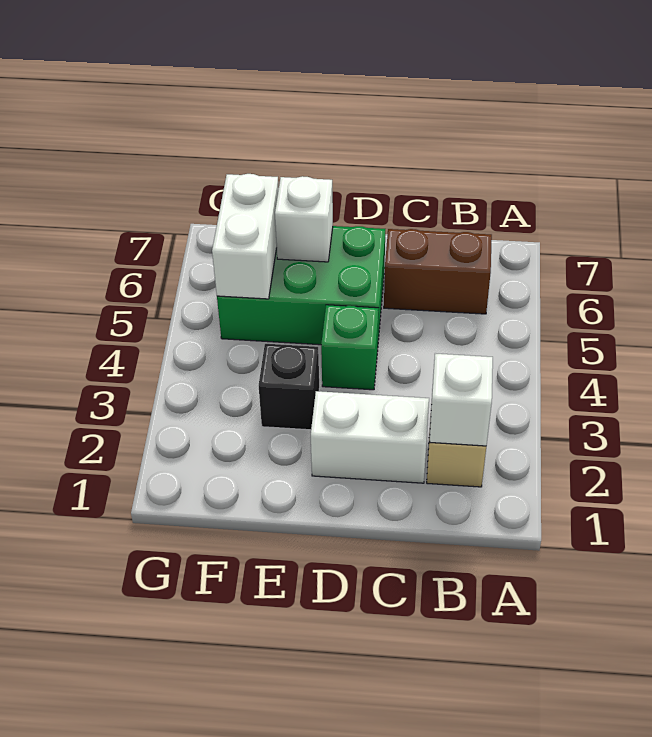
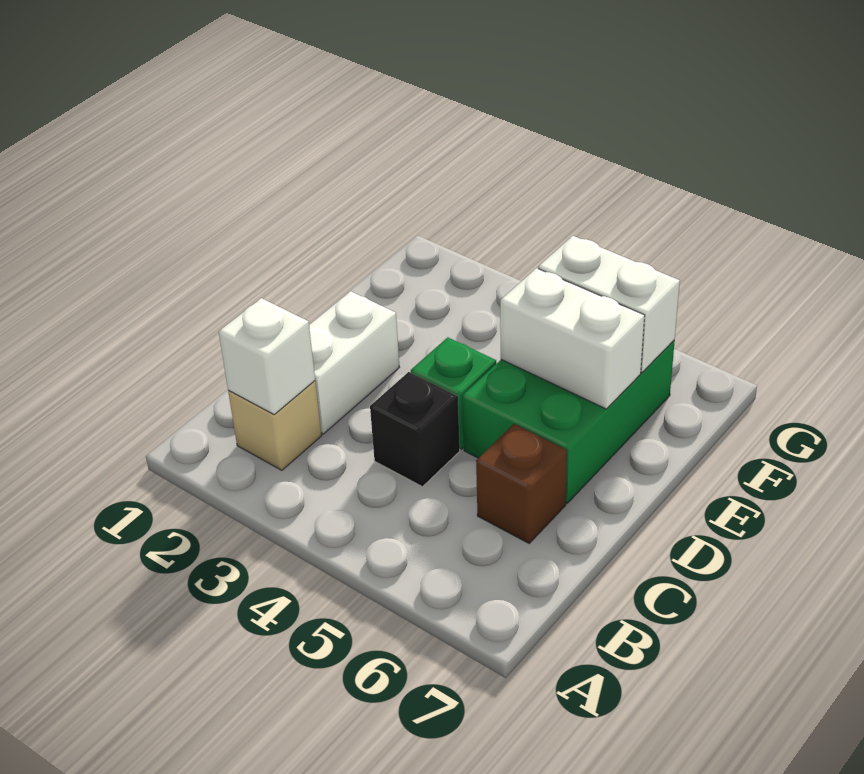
brown 1x2 brick [384,229,492,314] -> brown 1x1 brick [476,424,567,543]
black 1x1 brick [259,344,319,430] -> black 1x1 brick moved to [370,372,460,487]
white 1x1 brick [275,176,333,262] -> white 1x2 brick [500,268,645,409]

